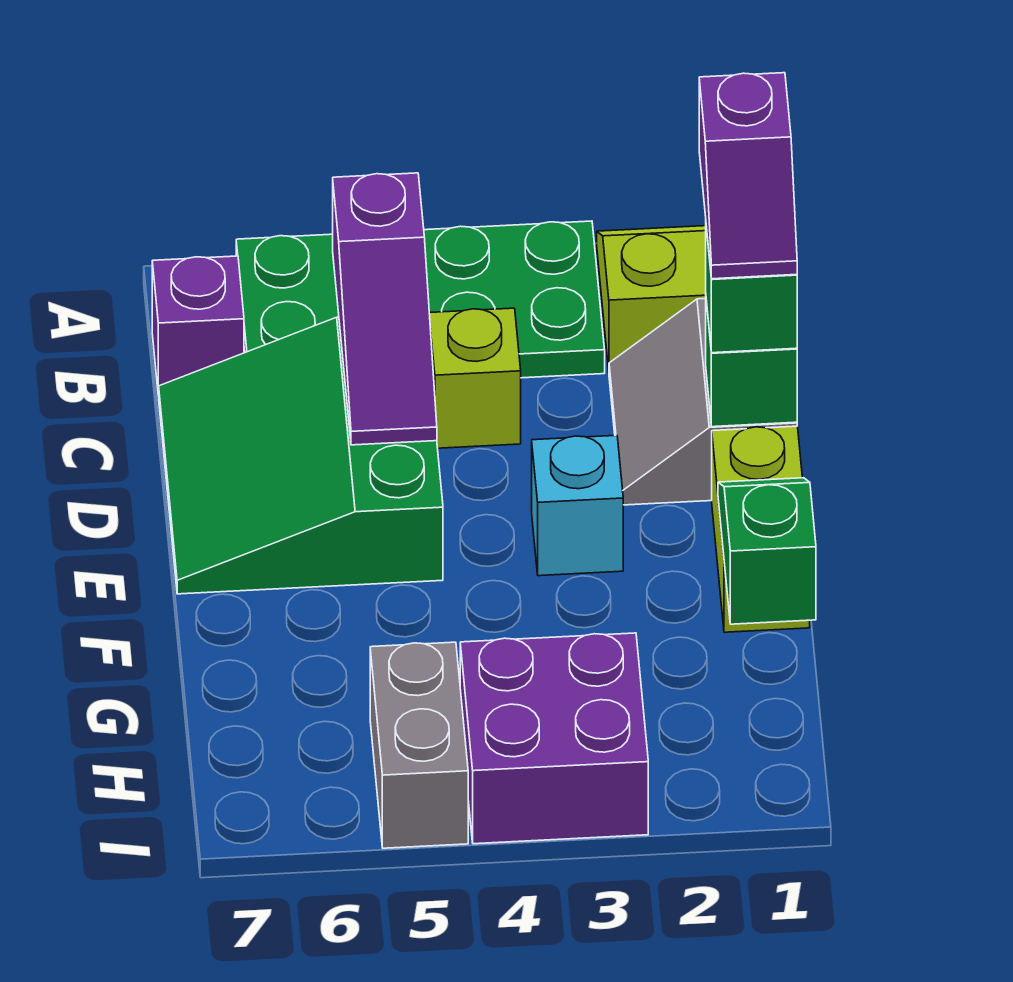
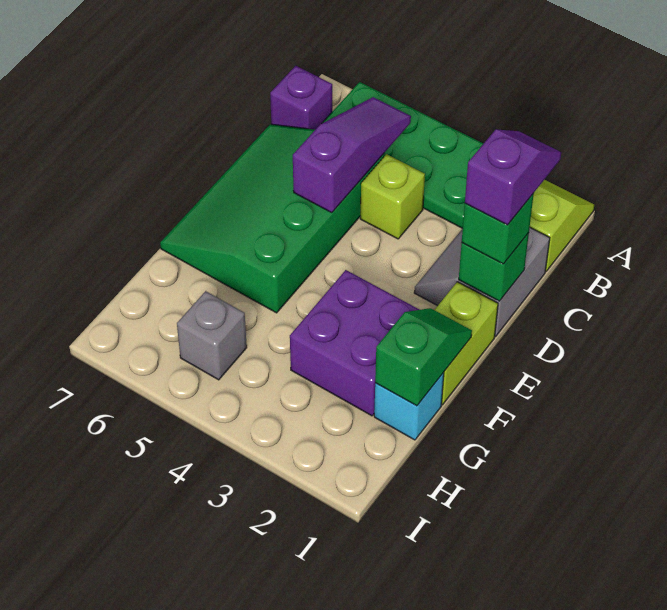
purple 1x3 slope [333,173,437,445] -> purple 1x3 slope turned to [293,97,411,213]
purple 1x2 slope [699,73,797,279] -> purple 1x2 slope turned to [465,129,561,225]
green 3x3 slope [159,317,443,594] -> green 3x4 slope [160,124,385,313]
cyan 1x1 brick [532,435,623,576] -> cyan 1x1 brick moved to [374,373,444,440]
purple 2x2 brick [460,633,648,844] -> purple 2x2 brick moved to [290,270,420,416]
grey 1x2 brick [370,642,468,848] -> grey 1x1 brick [177,291,247,380]

